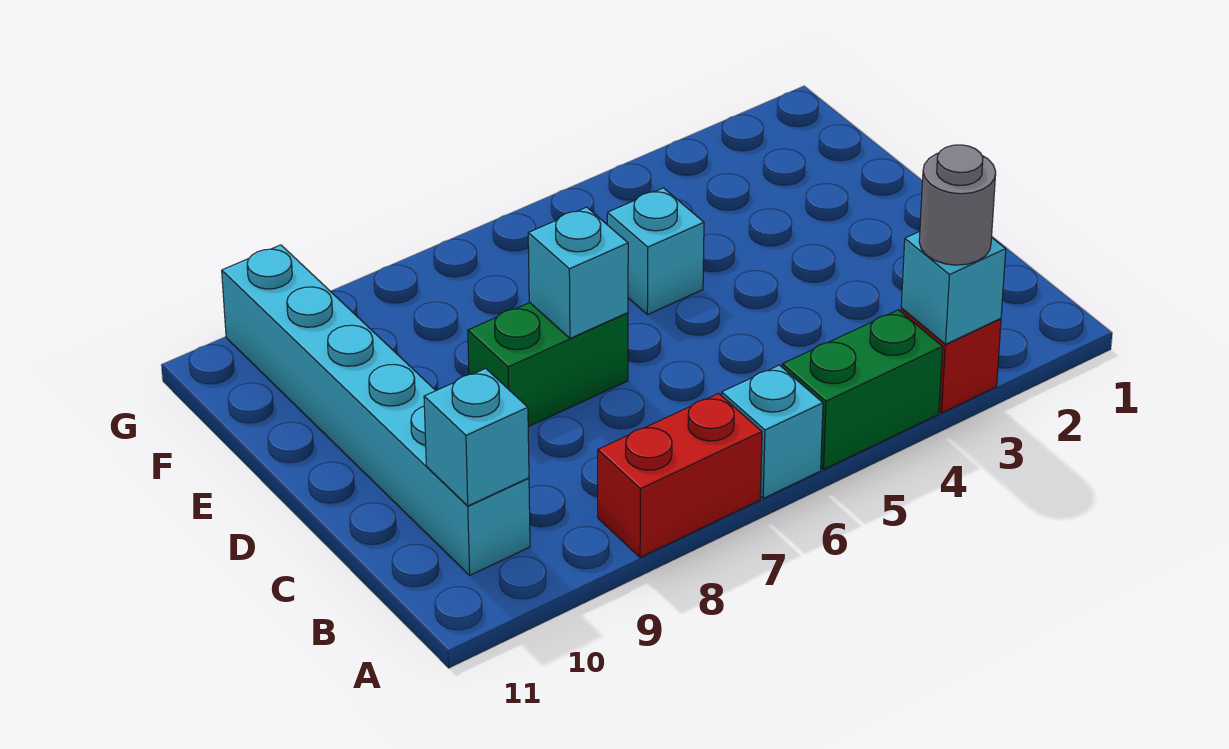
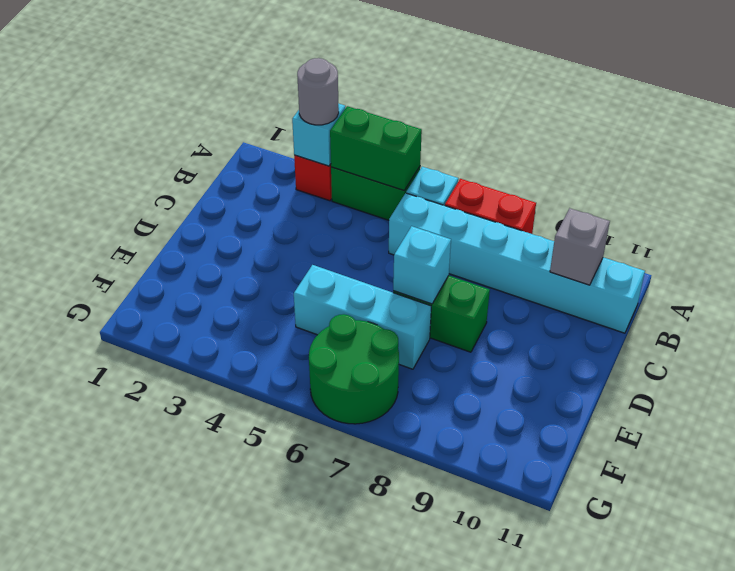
none -> green 1x2 brick [330,106,422,190]
cyan 1x6 brick [222,245,530,575] -> cyan 1x6 brick turned to [389,193,645,333]
cyan 1x1 brick [424,368,529,506] -> grey 1x1 brick [550,208,610,285]
cyan 1x1 brick [607,188,704,315] -> cyan 1x3 brick [294,265,431,369]
none -> green 2x2 round brick [309,314,399,424]

